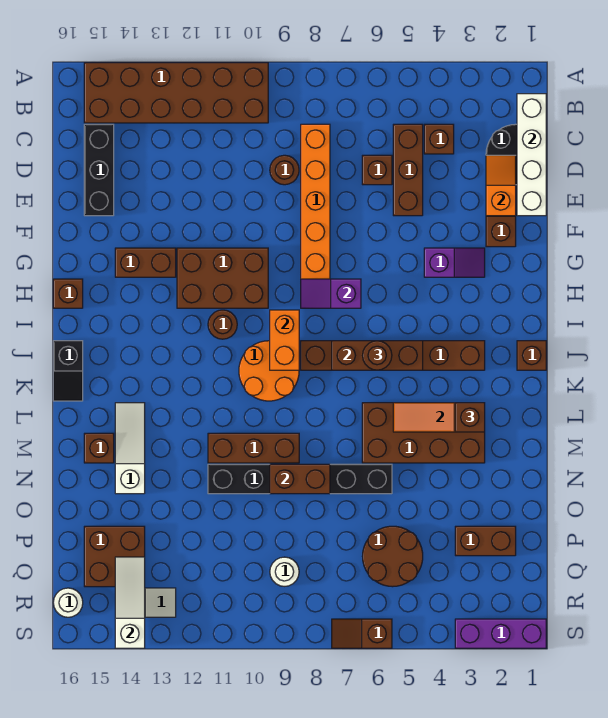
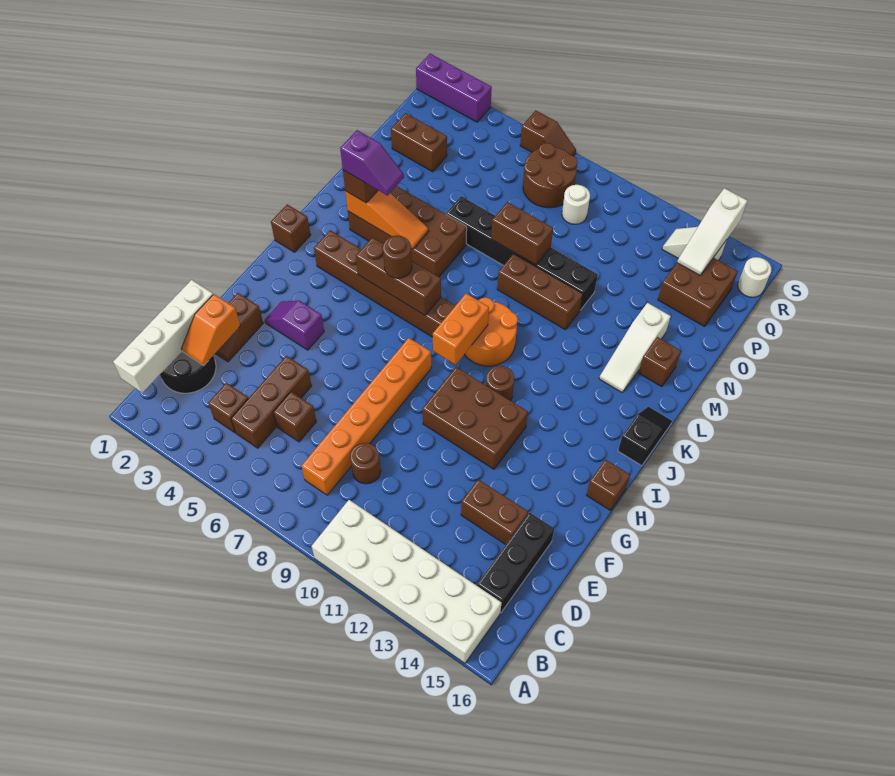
brown 2x6 brick [84,63,268,123] -> white 2x6 brick [312,500,502,663]
brown 1x2 brick [115,248,176,277] -> brown 1x2 brick moved to [461,479,528,545]
purple 1x2 slope [301,279,361,308] -> purple 1x2 slope moved to [340,130,404,196]
brown 2x2 round brick [362,526,423,587] -> brown 2x2 round brick moved to [523,143,578,208]

